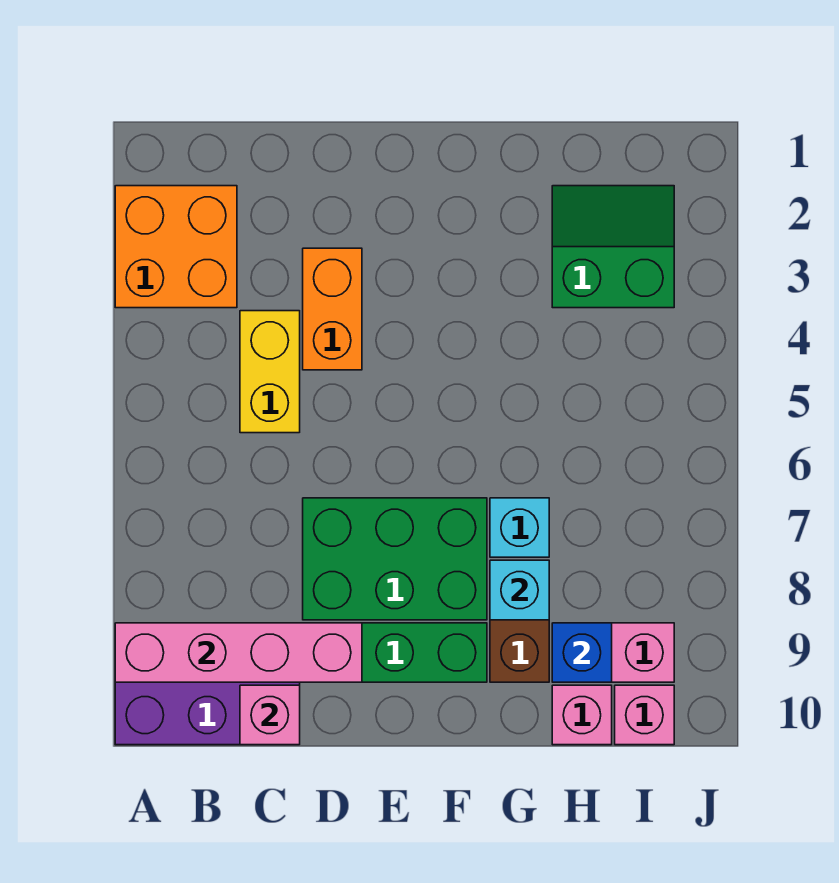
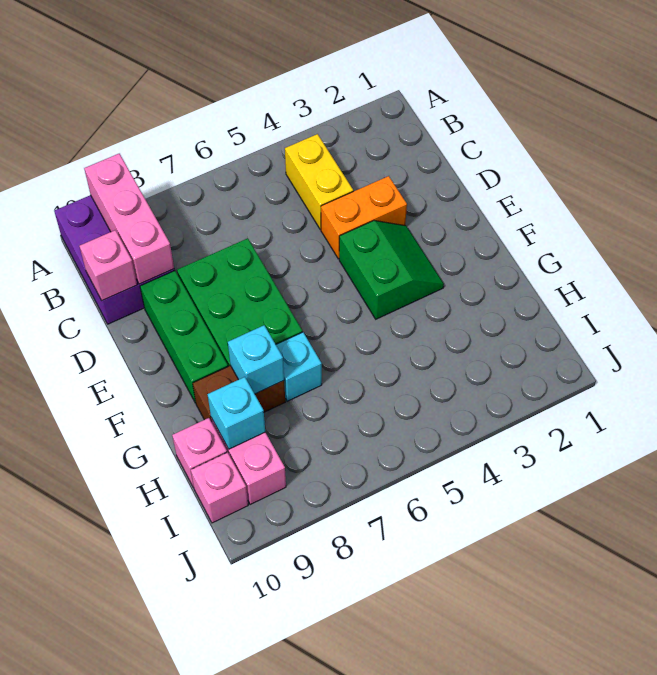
orange 2x2 brick [115,186,237,308] -> none
pink 1x4 brick [115,623,362,682] -> pink 1x3 brick [84,154,174,284]
yellow 1x2 brick [240,311,300,433] -> yellow 1x2 brick turned to [285,134,353,229]
green 2x2 slope [552,186,674,308] -> green 2x2 slope moved to [339,221,444,319]
blue 1x1 brick [552,623,612,682] -> cyan 1x1 brick [207,377,265,449]

